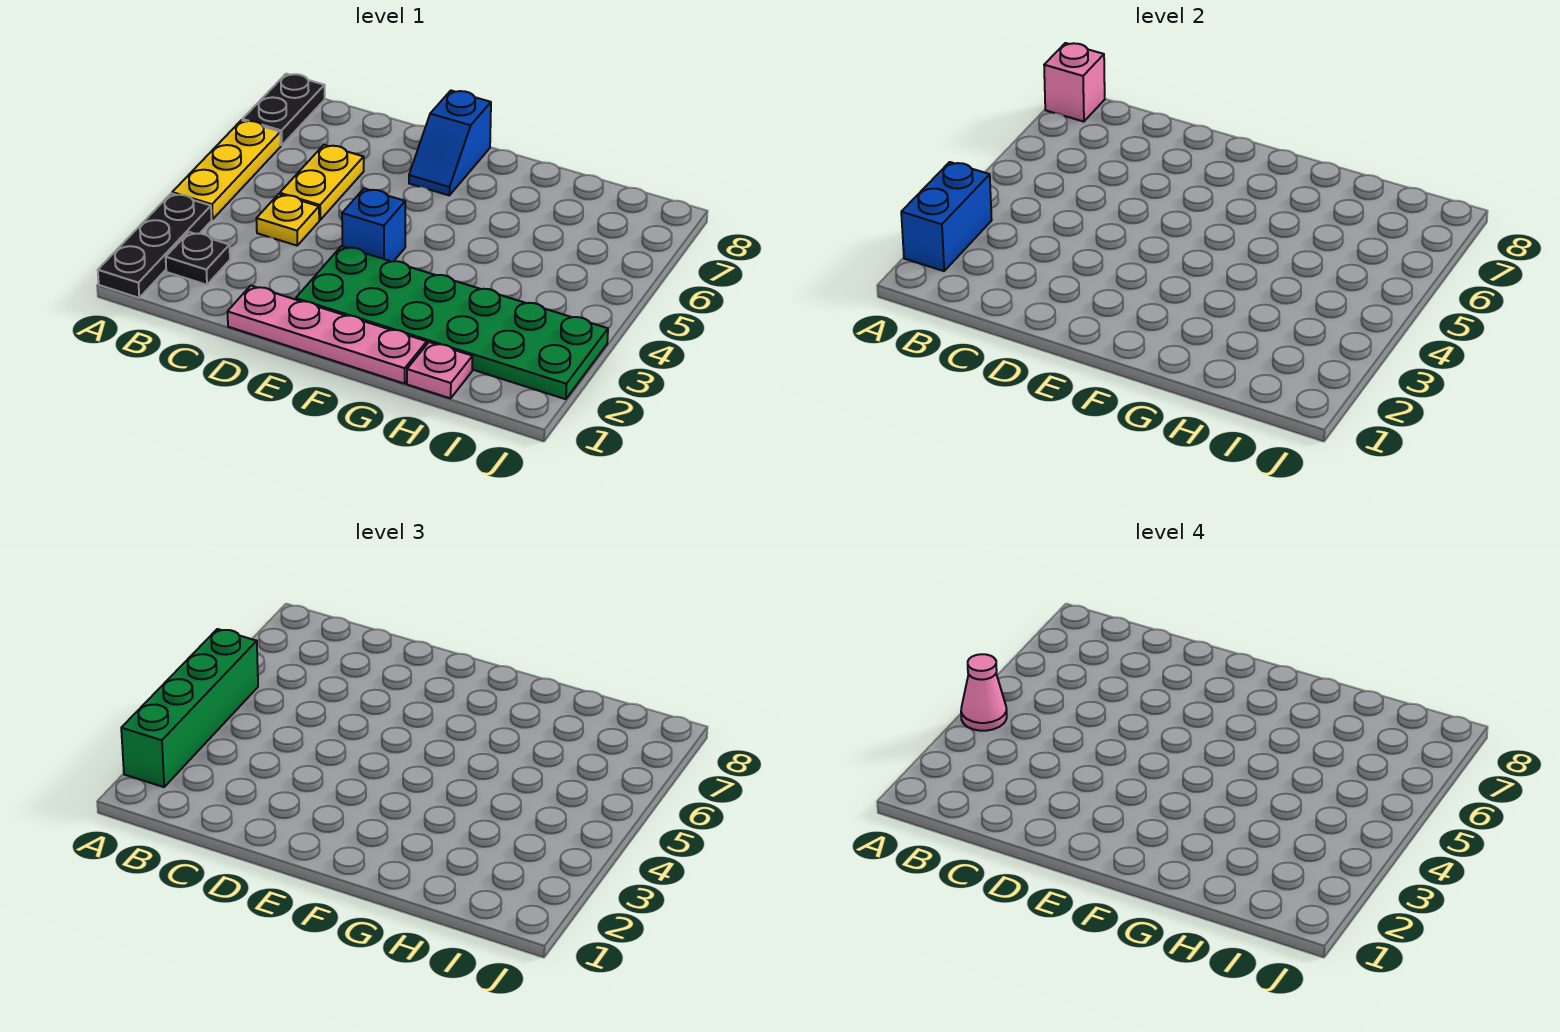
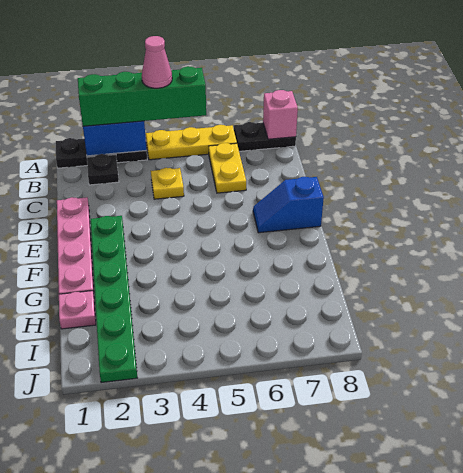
yellow 1x2 plate [280,145,364,220] -> yellow 1x2 plate turned to [209,143,246,193]
green 2x6 plate [296,246,608,399] -> green 1x6 plate [91,216,137,383]
blue 1x1 brick [342,189,405,262] -> none

